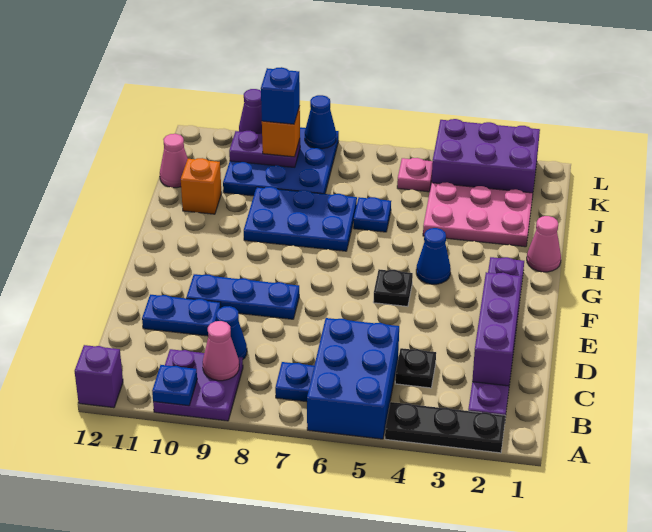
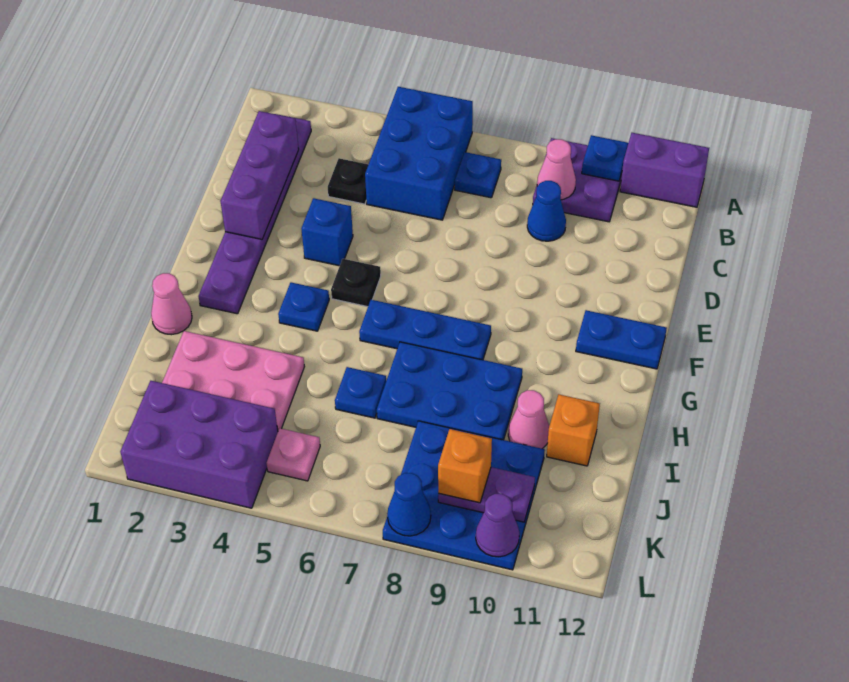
black 1x3 plate [385,402,505,453] -> none
purple 1x1 brick [75,345,123,408] -> purple 1x2 brick [620,133,709,207]
blue 1x2 plate [142,295,221,336] -> blue 1x2 plate moved to [576,310,667,369]
blue 1x3 plate [186,274,299,319] -> blue 1x3 plate moved to [359,300,491,360]
blue 1x1 cone [416,228,451,284] -> blue 1x1 plate [278,282,329,331]
pink 1x1 cone [160,134,188,188] -> pink 1x1 cone moved to [508,390,549,449]
blue 1x1 brick [261,67,300,124] -> blue 1x1 brick moved to [301,198,353,266]

